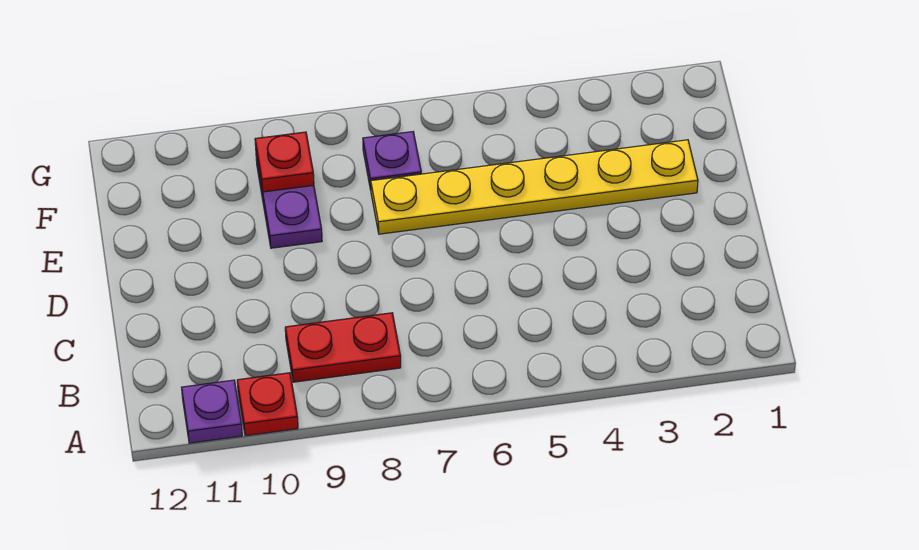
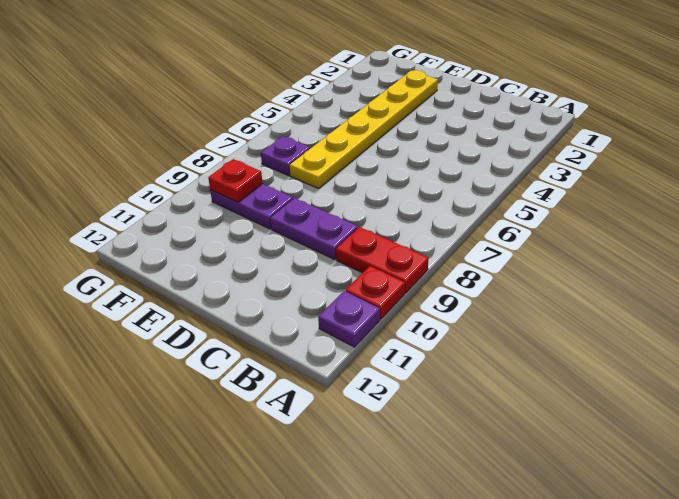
red 1x2 plate [285,313,401,382] -> red 1x2 plate turned to [336,227,428,293]
none -> purple 1x2 plate [270,198,358,259]

